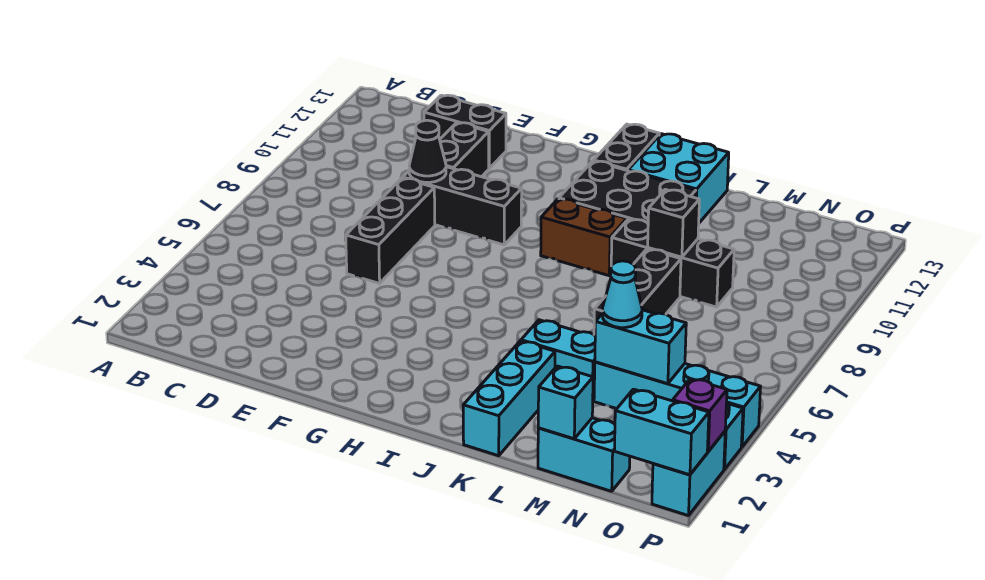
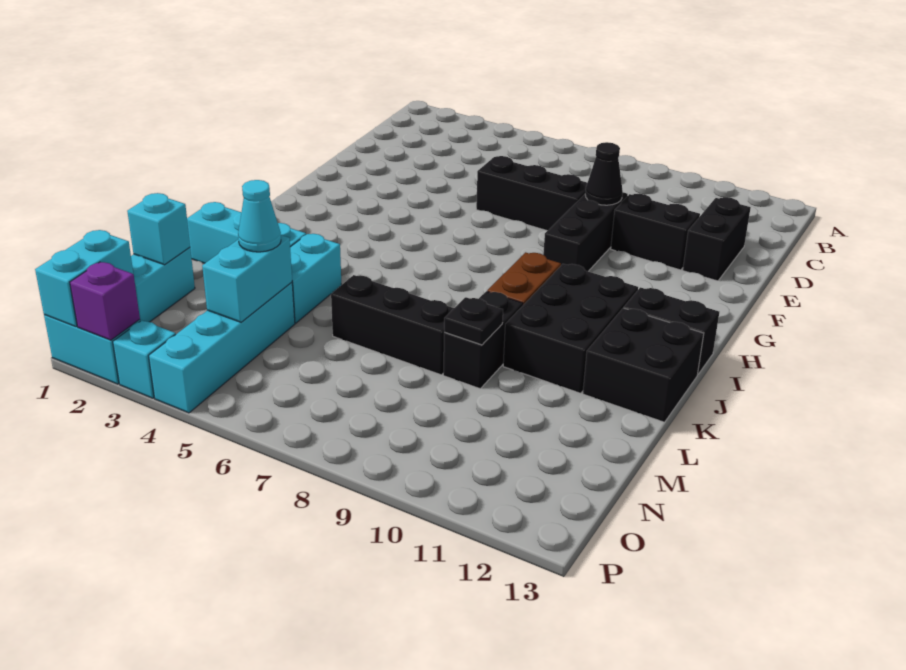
cyan 2x2 brick [628,134,729,223] -> black 2x2 brick [583,308,704,422]
black 1x3 brick [611,219,734,307] -> black 1x2 brick [443,291,523,389]
black 1x1 brick [648,190,699,257] -> black 1x1 plate [444,297,503,345]

